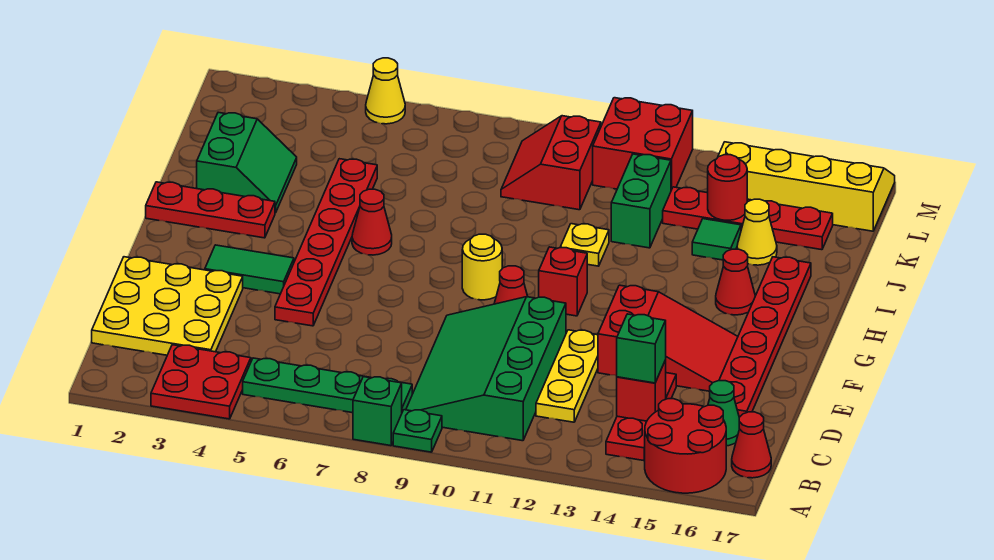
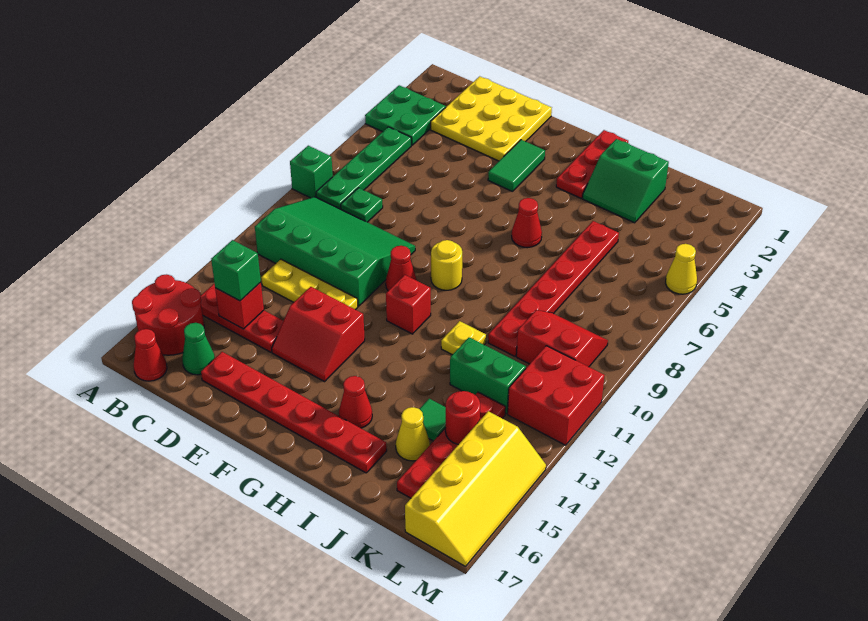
red 2x2 plate [151,345,251,419] -> green 2x2 plate [365,85,446,145]
green 1x1 plate [393,410,442,452] -> green 1x1 plate moved to [341,188,383,222]
red 1x6 plate [275,159,377,326] -> red 1x6 plate turned to [488,221,619,356]
red 2x3 slope [598,285,738,391] -> red 2x2 slope [272,287,365,382]

